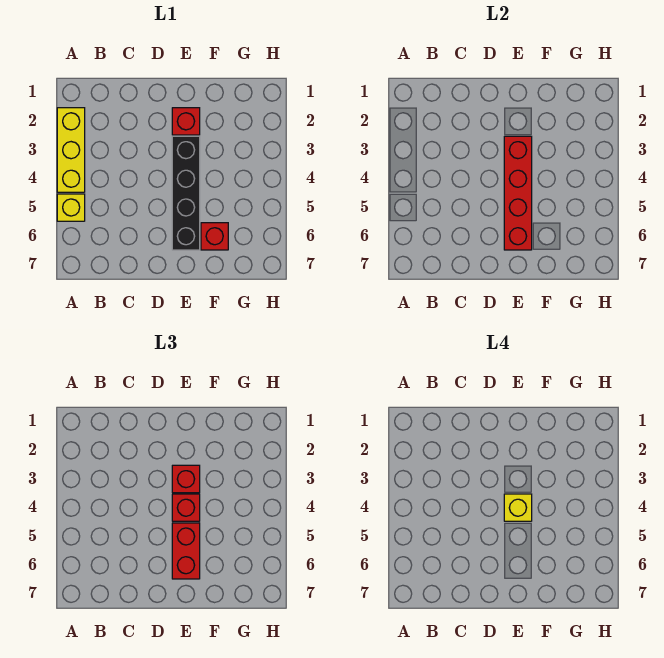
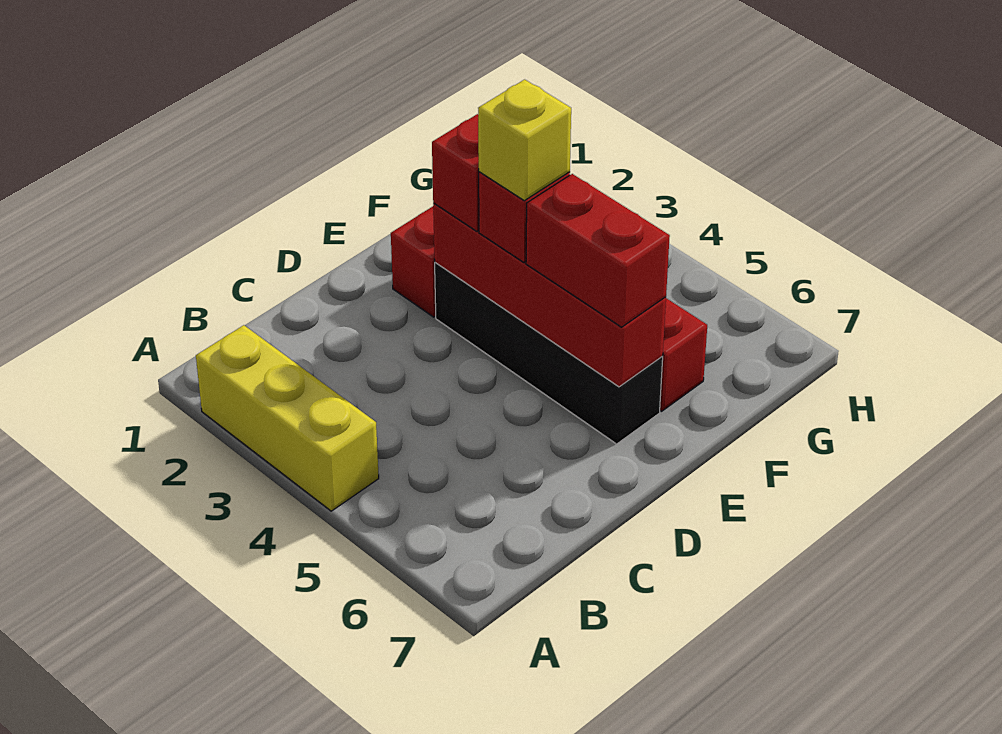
yellow 1x1 brick [57,194,85,221] -> none

